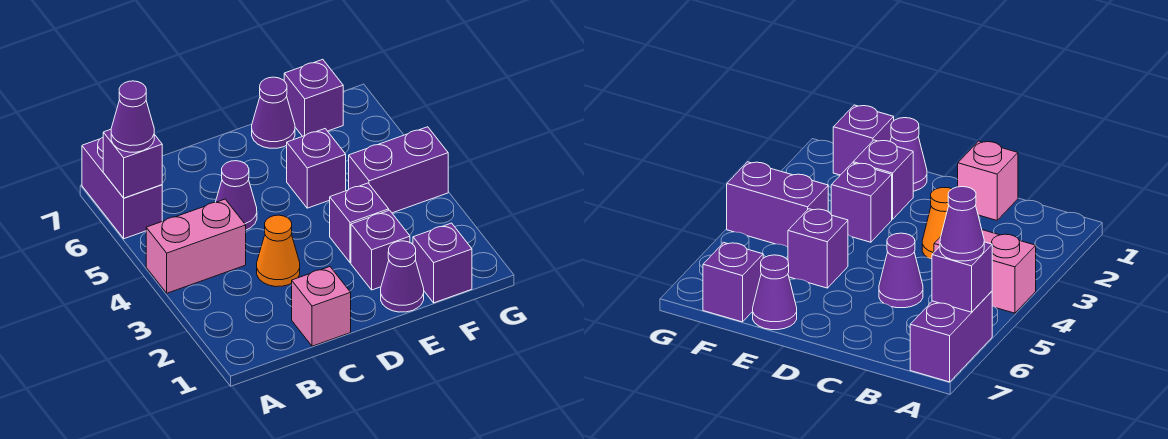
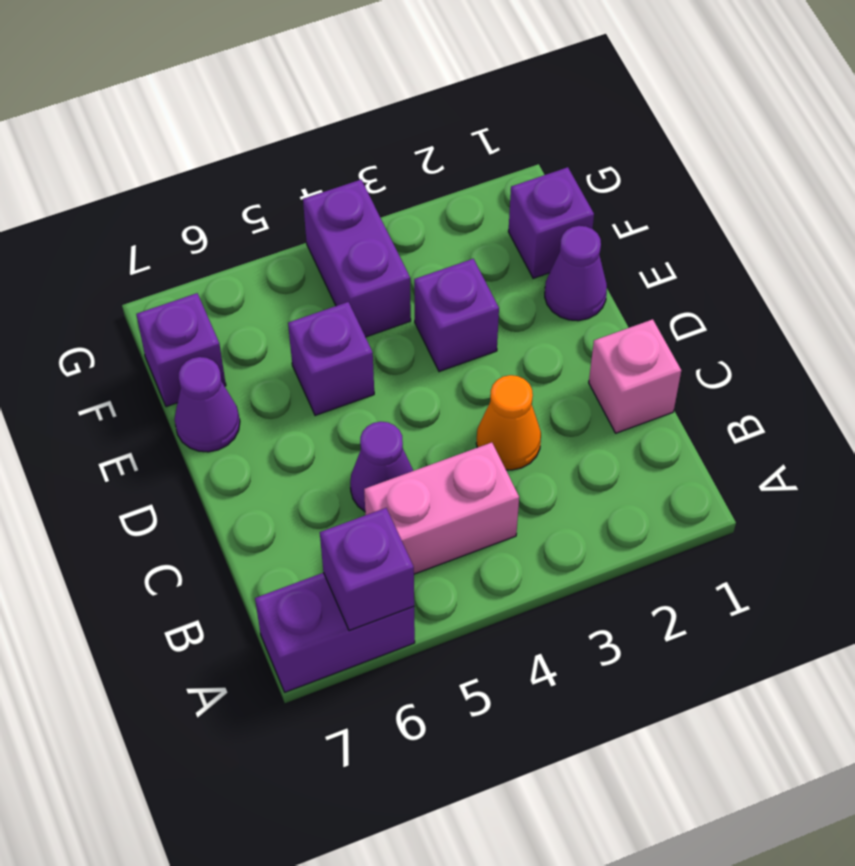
pink 1x2 brick [146,199,246,293] -> pink 1x2 brick turned to [364,443,519,574]
purple 1x1 cone [111,81,154,152] -> none
purple 1x1 brick [351,210,410,290] -> none

